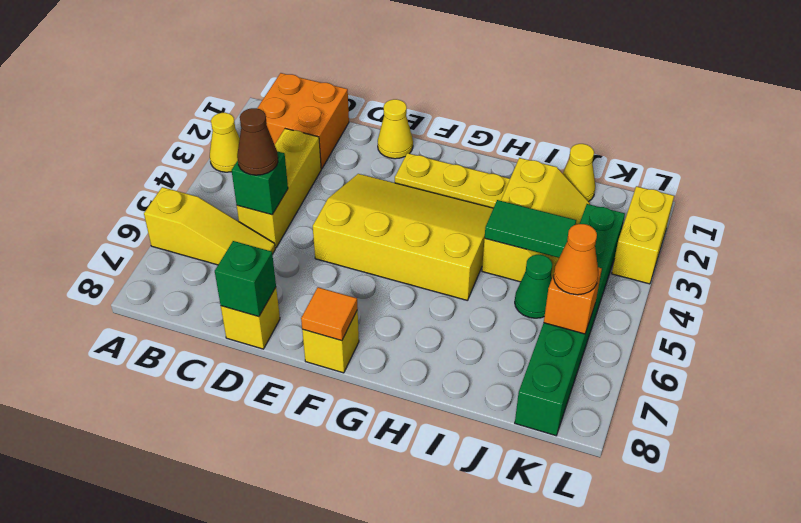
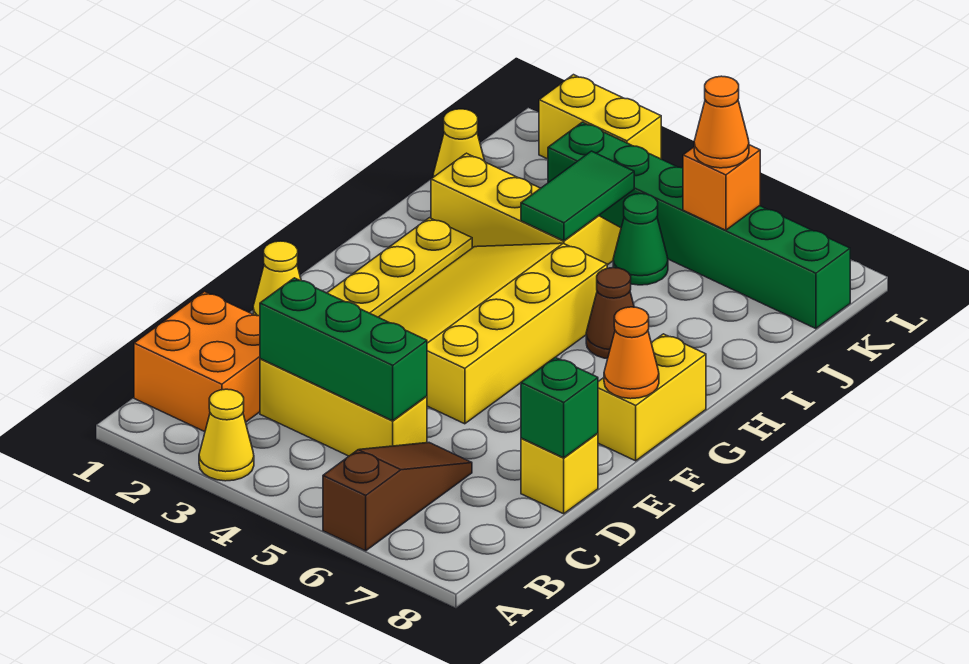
yellow 1x3 slope [144,187,275,265] -> brown 1x3 slope [323,443,472,551]
green 1x1 brick [232,152,288,215] -> green 1x3 brick [260,278,427,421]
brown 1x1 cone [237,108,278,175] -> brown 1x1 cone moved to [586,268,634,359]
yellow 1x1 brick [302,310,359,373] -> yellow 1x2 brick [598,334,706,461]
orange 1x1 tile [301,287,358,341] -> orange 1x1 cone [604,307,659,399]

